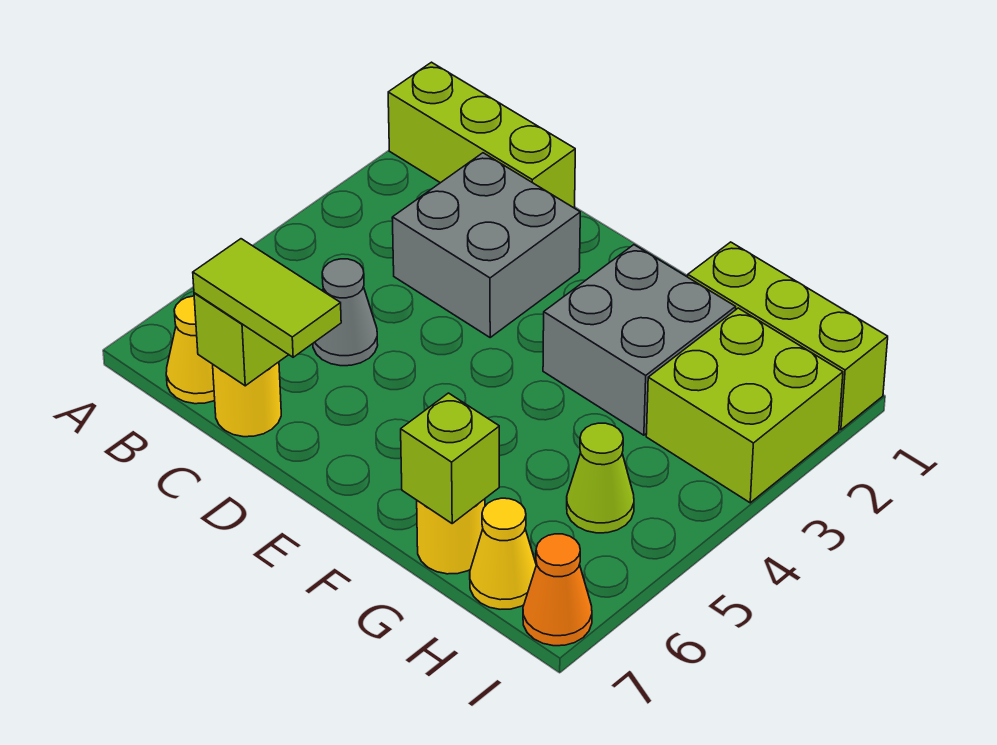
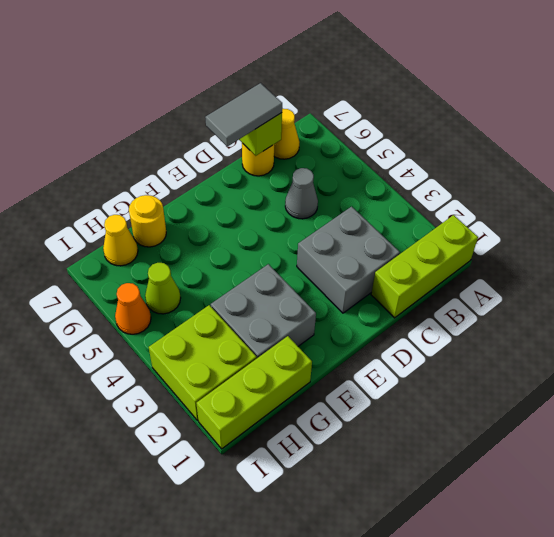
lime 1x2 tile [193,239,341,357] -> grey 1x2 tile [205,83,282,146]
lime 1x1 brick [401,393,499,523] -> none
orange 1x1 cone [523,534,592,646] -> orange 1x1 cone moved to [115,283,151,334]

